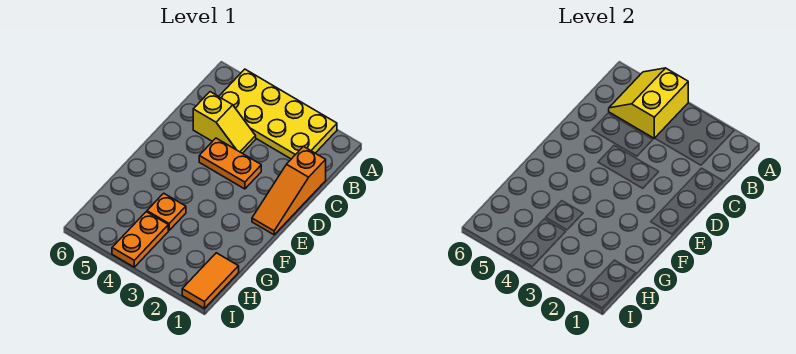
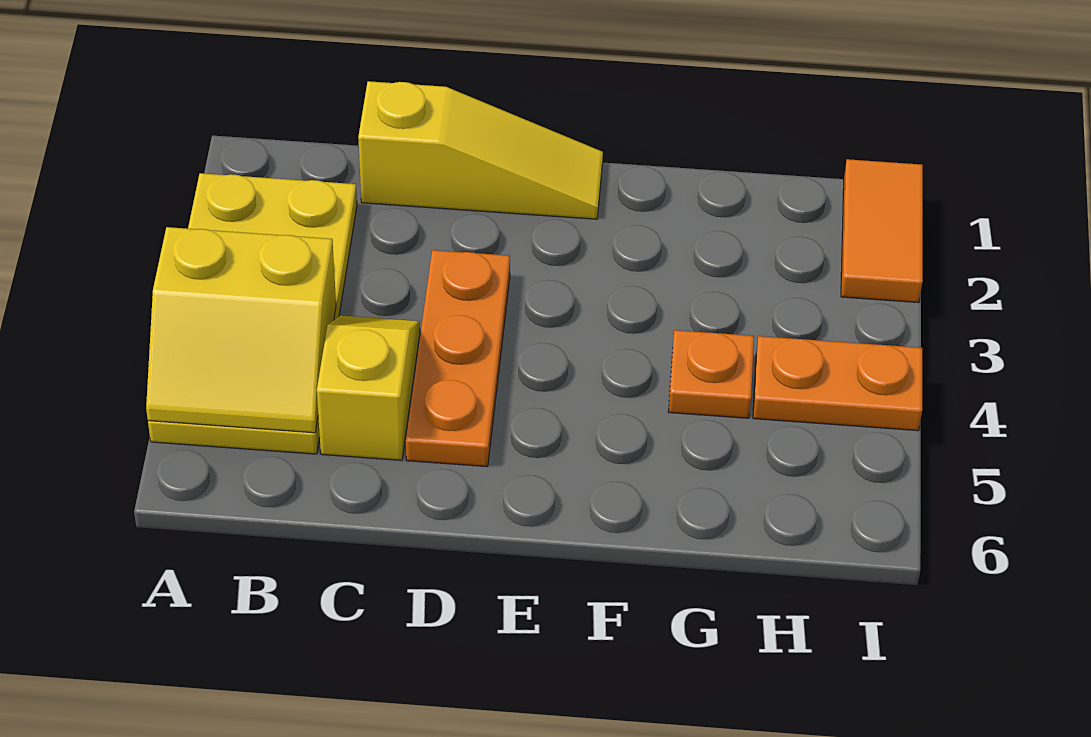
orange 1x3 slope [252,146,326,235] -> yellow 1x3 slope [358,81,603,219]
orange 1x2 plate [199,138,261,189] -> orange 1x3 plate [406,250,510,467]
orange 1x2 tile [182,253,239,308] -> orange 1x2 tile turned to [841,159,923,303]

